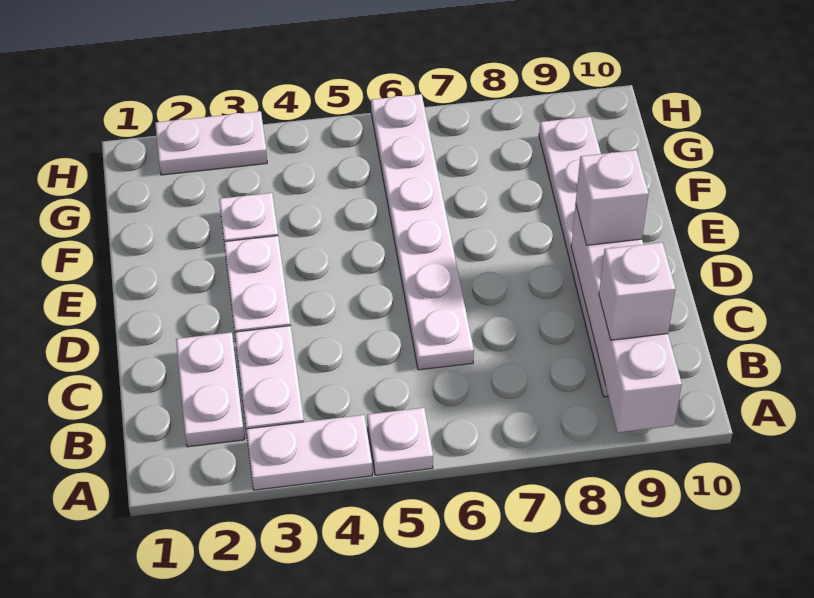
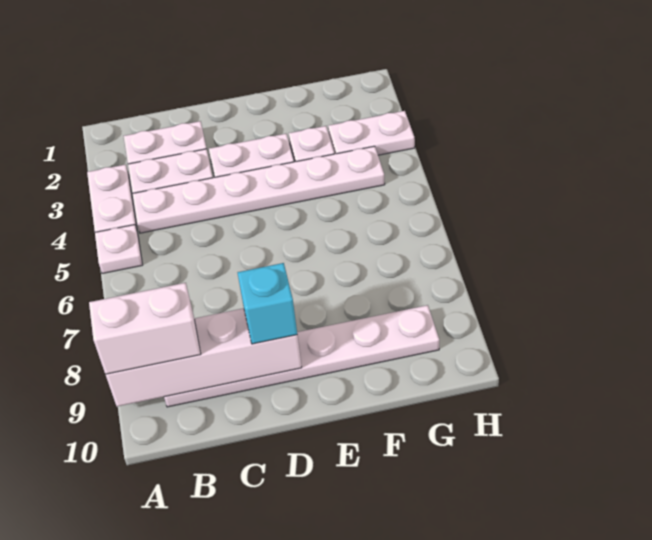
white 1x1 brick [599,242,676,340] -> white 1x2 brick [89,283,201,374]
white 1x6 plate [371,94,474,370] -> white 1x6 plate moved to [132,146,385,233]
white 1x1 brick [576,150,649,245] -> cyan 1x1 brick [237,263,297,344]
white 1x2 plate [155,111,267,175] -> white 1x2 plate turned to [328,111,415,155]

